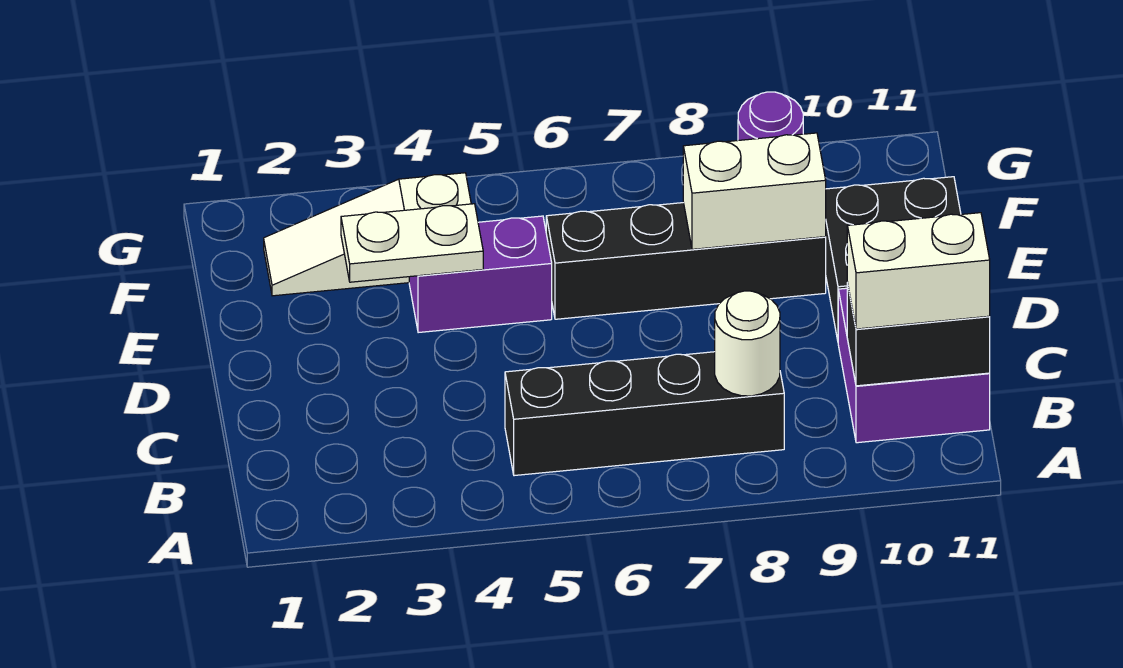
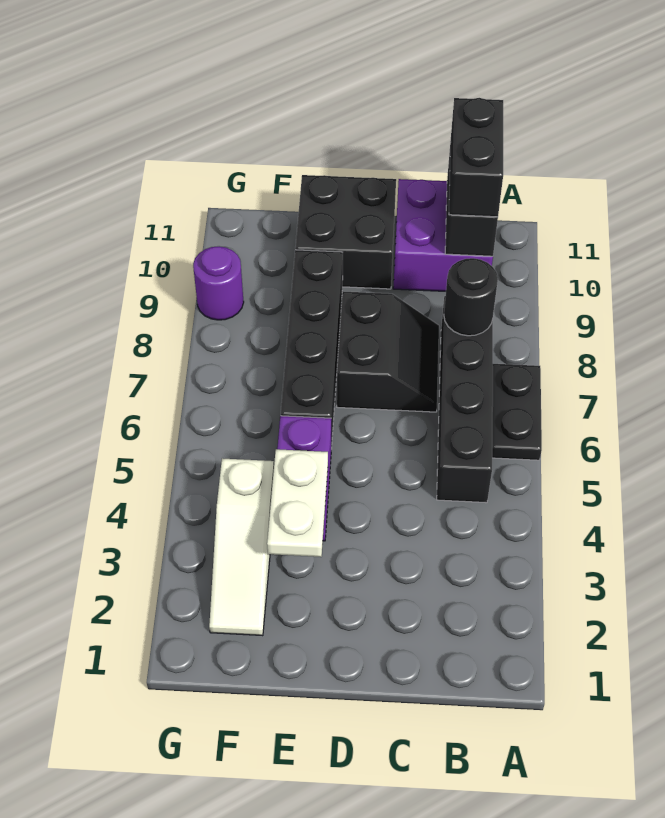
none -> black 1x2 plate [492,364,542,460]
white 1x1 round brick [715,291,780,396] -> black 1x1 round brick [444,258,498,336]
white 1x2 brick [847,213,990,329] -> black 1x2 brick [449,98,503,217]
none -> black 2x2 slope [337,291,439,412]
white 1x2 brick [683,133,826,249] -> none

